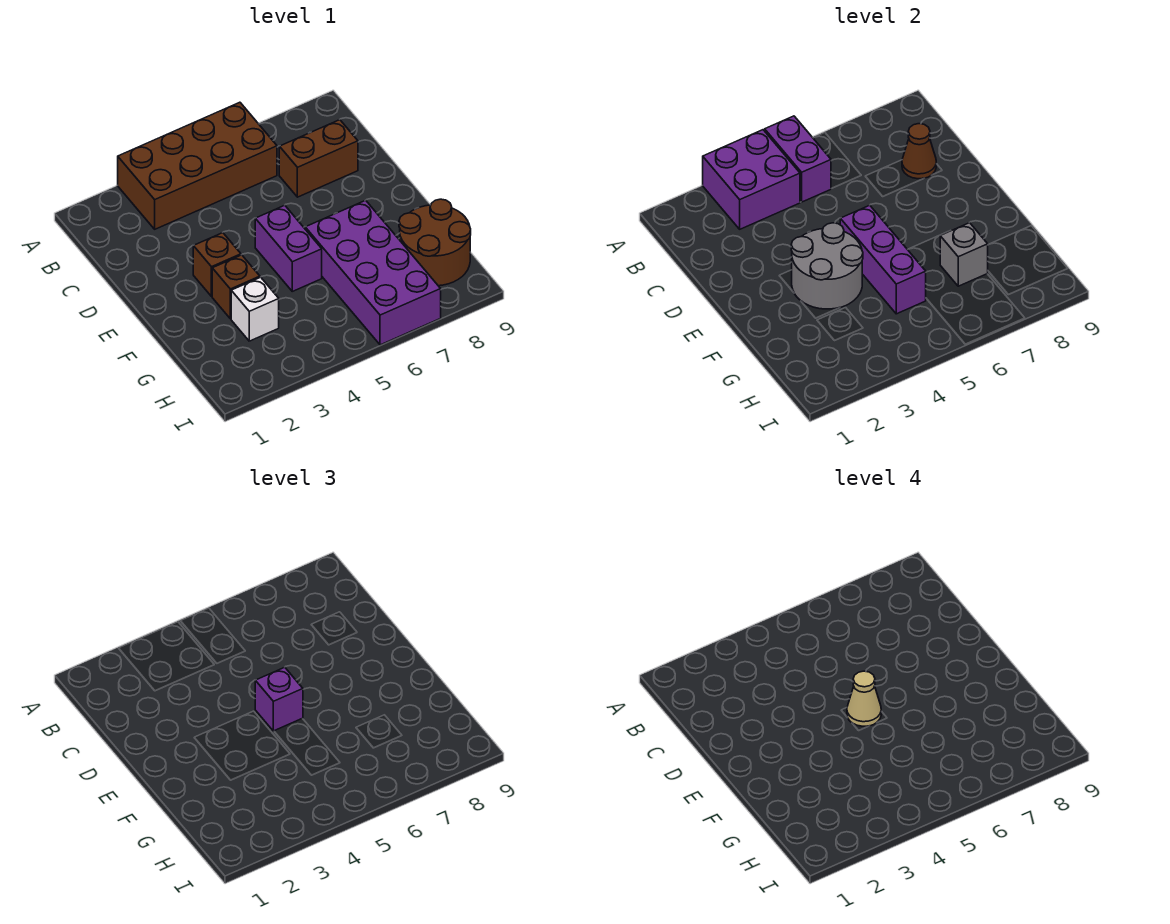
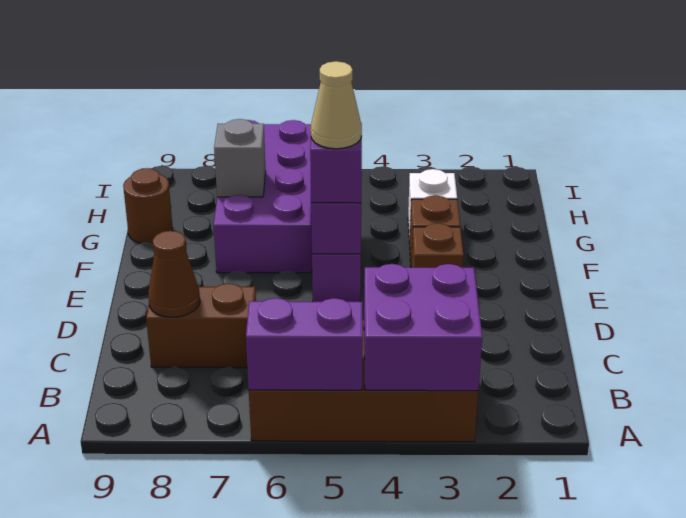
purple 1x2 brick [765,116,831,202] -> purple 1x2 brick turned to [246,298,363,390]
grey 2x2 round brick [791,223,863,309] -> none
brown 2x2 round brick [399,199,471,286] -> brown 1x1 round brick [123,168,173,244]

